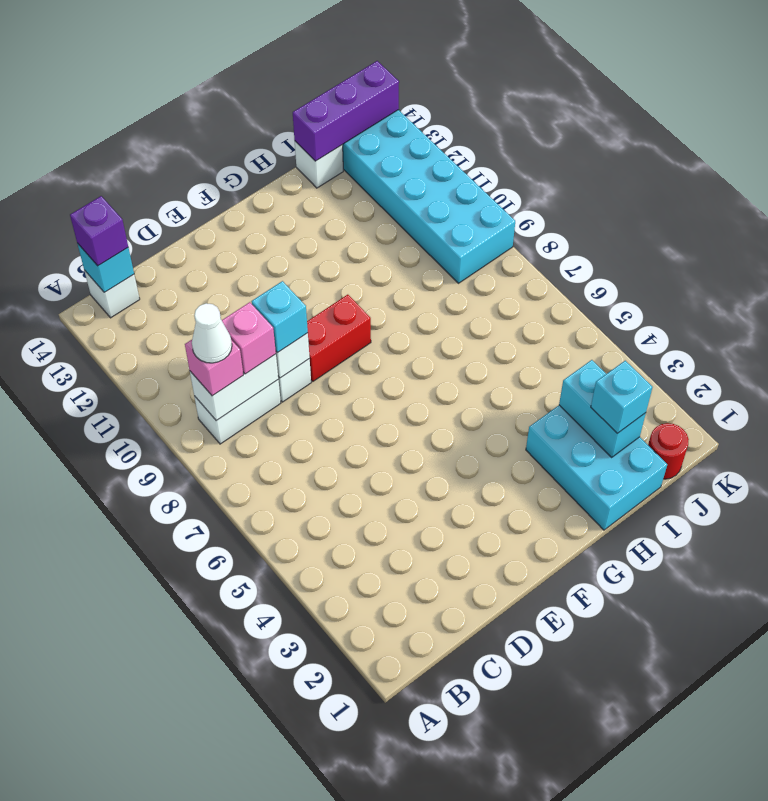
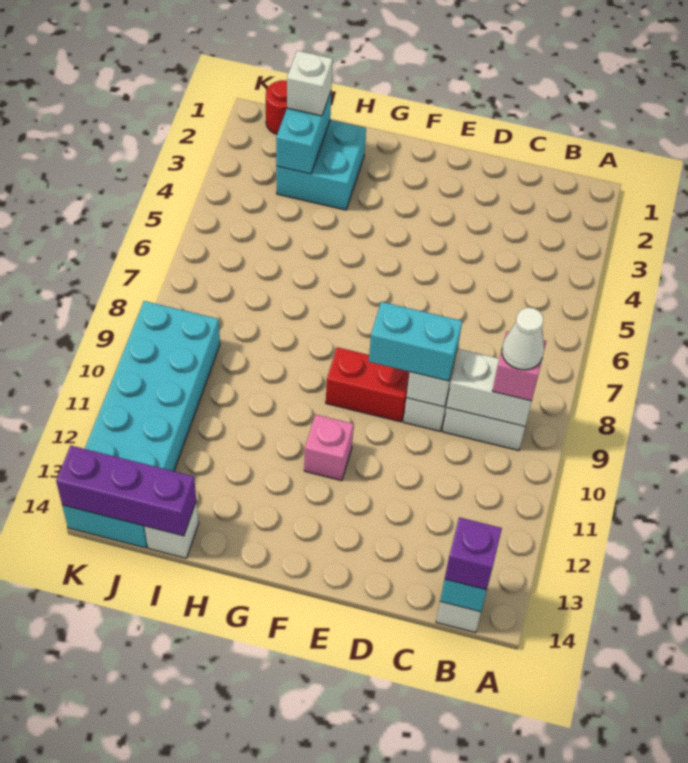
pink 1x1 brick [222,302,276,374] -> pink 1x1 brick moved to [304,415,354,481]
cyan 1x1 brick [251,281,308,353] -> cyan 1x2 brick [369,302,462,381]
cyan 2x3 brick [526,405,667,530] -> cyan 2x2 brick [276,120,366,210]
cyan 1x1 brick [591,361,653,433] -> white 1x1 brick [287,51,333,116]

